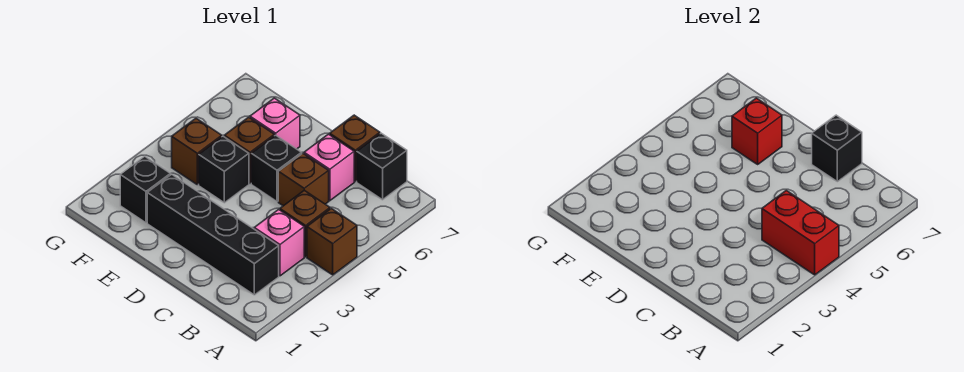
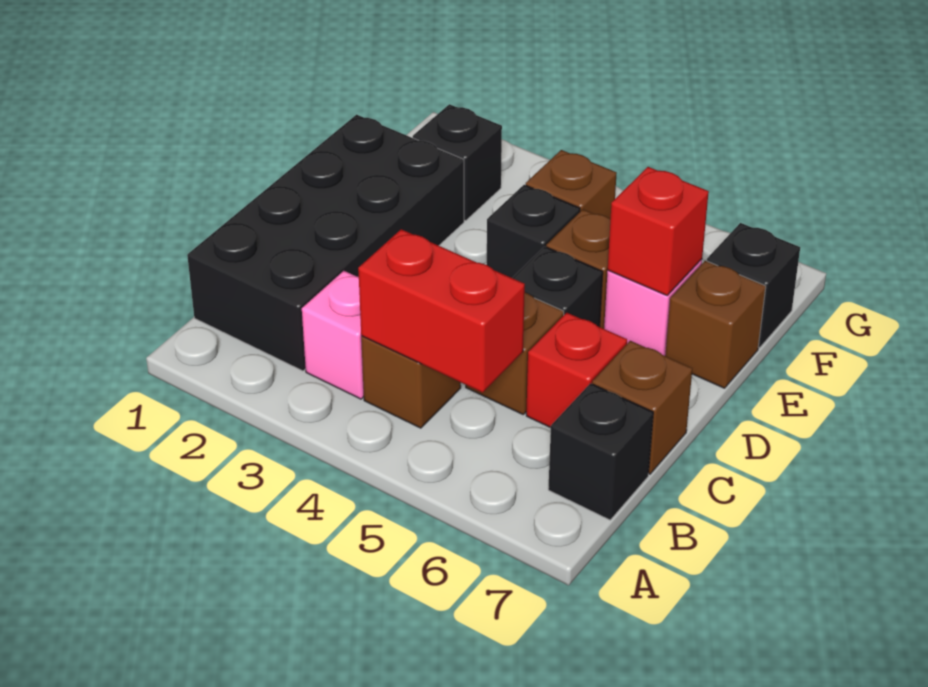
brown 1x1 brick [307,208,357,275] -> brown 1x1 brick moved to [665,261,766,388]
red 1x2 brick [762,190,839,275] -> red 1x2 brick turned to [358,229,525,393]
black 1x4 brick [147,175,279,295] -> black 2x4 brick [187,115,464,371]
pink 1x1 brick [304,134,354,201] -> red 1x1 brick [526,313,627,428]
black 1x1 brick [812,115,862,182] -> black 1x1 brick moved to [707,223,800,348]

